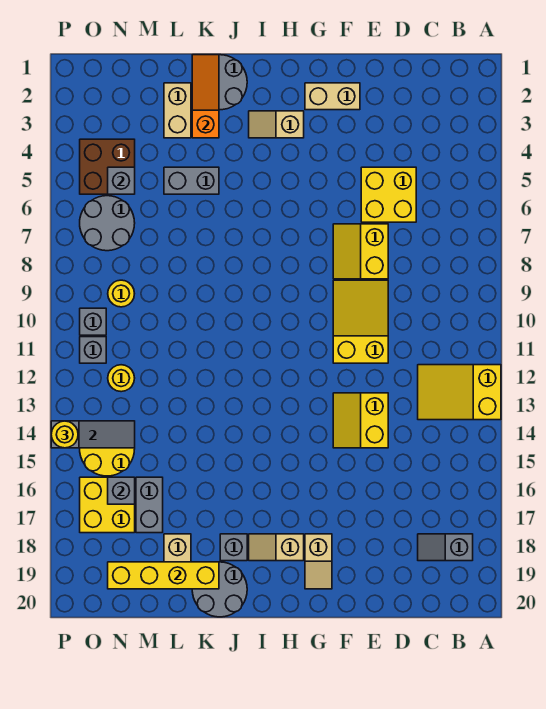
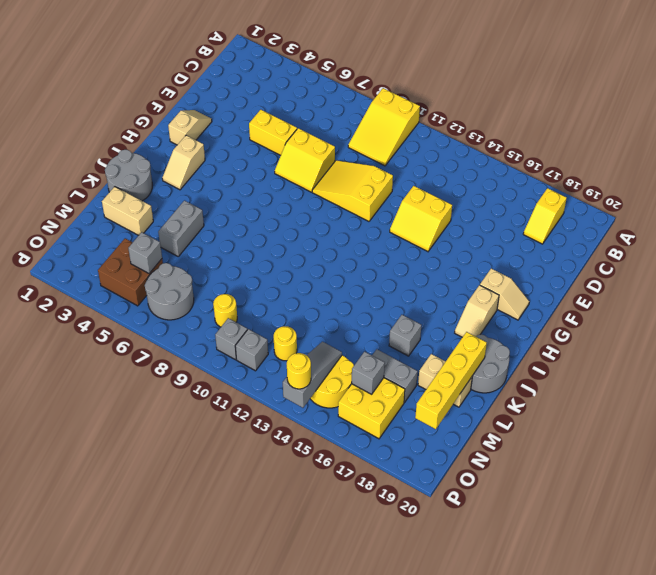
yellow 2x3 slope [418,365,501,420] -> yellow 2x3 slope moved to [348,88,420,166]
grey 1x2 slope [418,534,473,561] -> yellow 1x2 slope [523,188,567,244]
yellow 2x2 brick [361,167,416,222] -> yellow 1x2 brick [249,110,297,155]
tan 1x2 brick [305,83,360,110] -> tan 1x2 slope [168,110,212,145]
grey 1x1 brick [220,534,247,561] -> grey 1x1 brick moved to [389,315,421,356]
orange 1x3 slope [192,55,219,138] -> none

